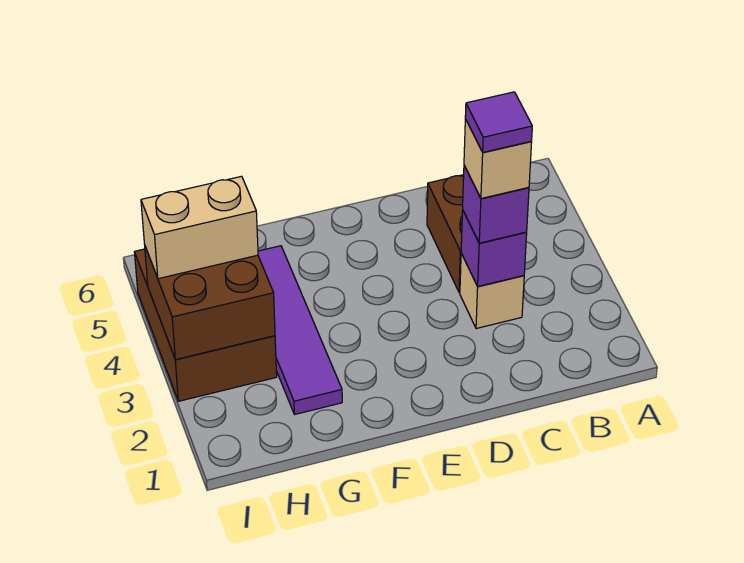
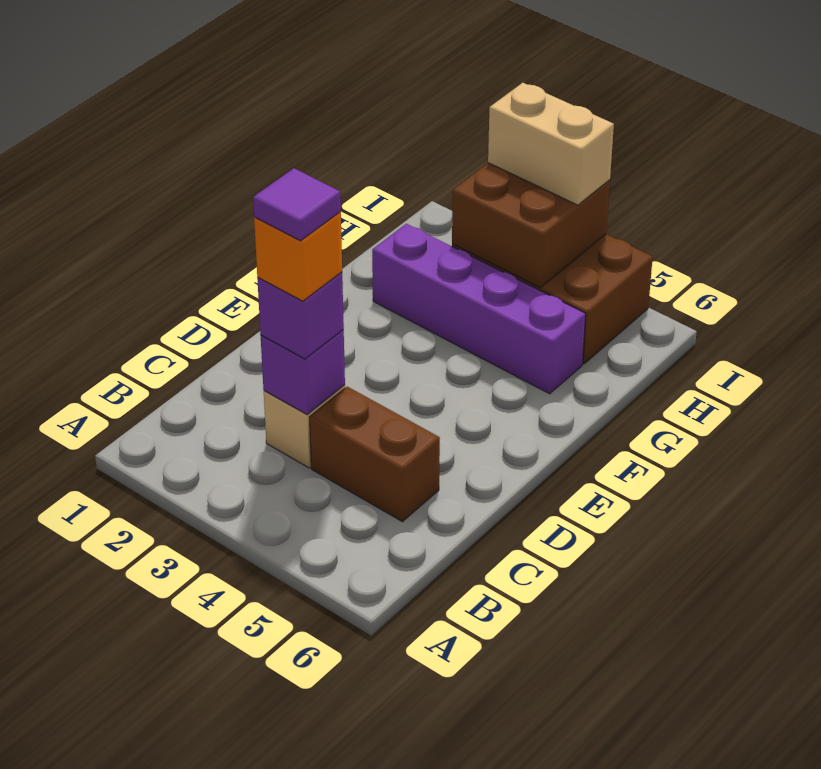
tan 1x1 brick [464,119,532,199] -> orange 1x1 brick [254,212,342,301]
purple 1x4 tile [258,246,342,414] -> purple 1x4 brick [372,224,586,394]
tan 1x2 brick [141,176,258,279] -> tan 1x2 brick turned to [488,83,614,205]

